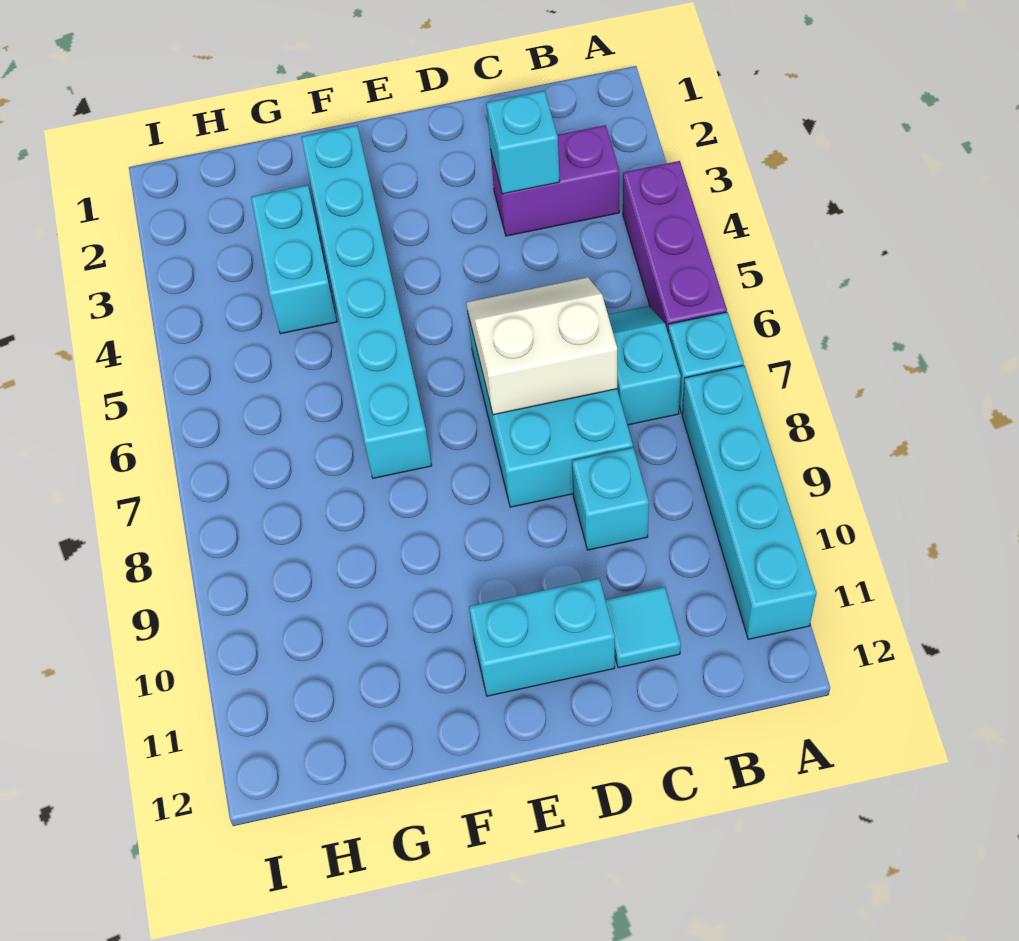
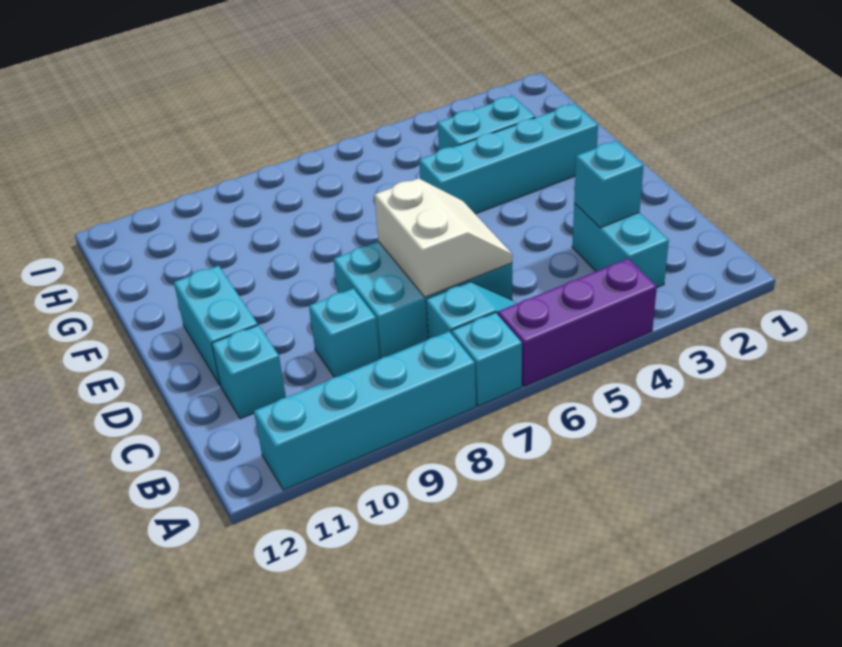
purple 1x2 brick [490,125,619,236] -> cyan 1x2 brick [572,203,669,288]
cyan 1x1 tile [605,587,681,668] -> cyan 1x1 brick [212,325,286,419]
cyan 1x6 brick [301,126,432,478] -> cyan 1x4 brick [419,104,598,214]

